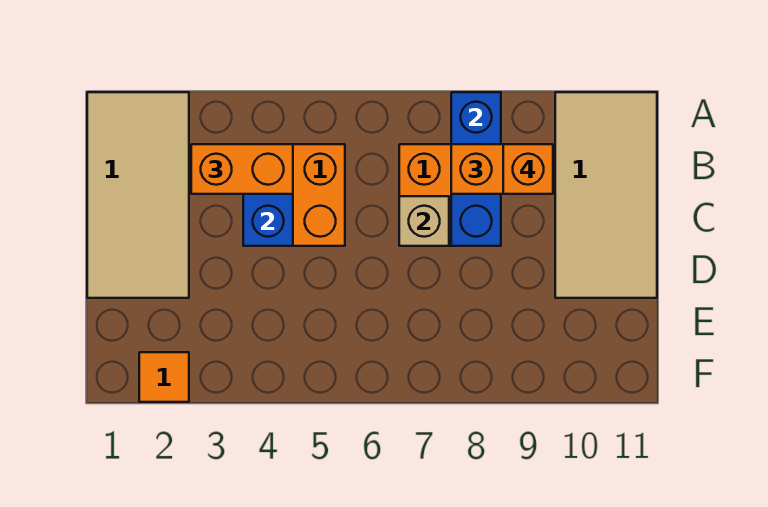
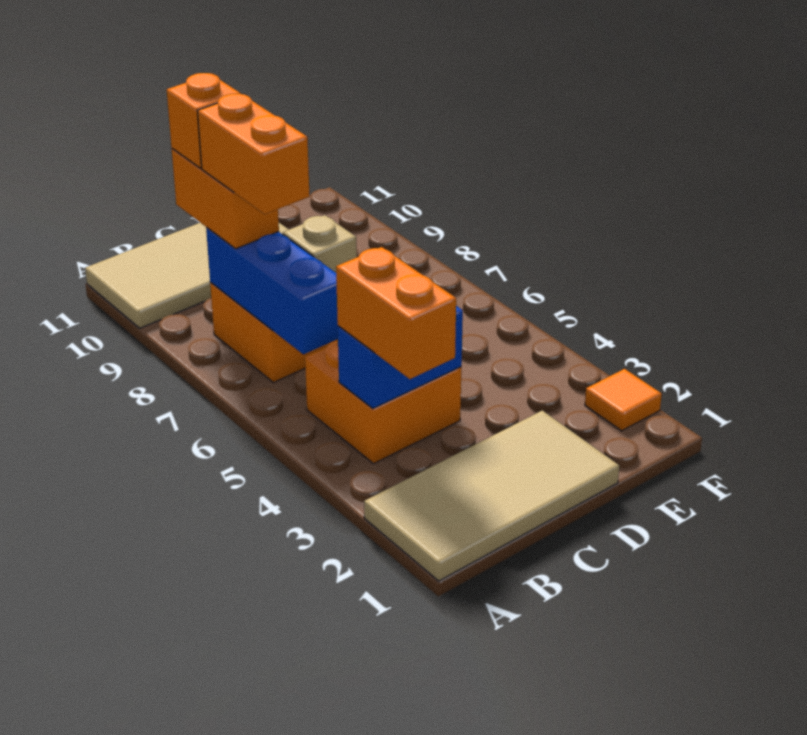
blue 1x3 brick [451,92,501,246] -> blue 1x3 brick turned to [206,227,338,354]
none -> orange 1x2 brick [198,94,310,214]

